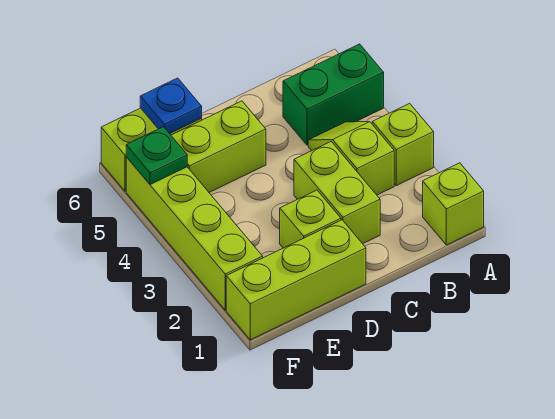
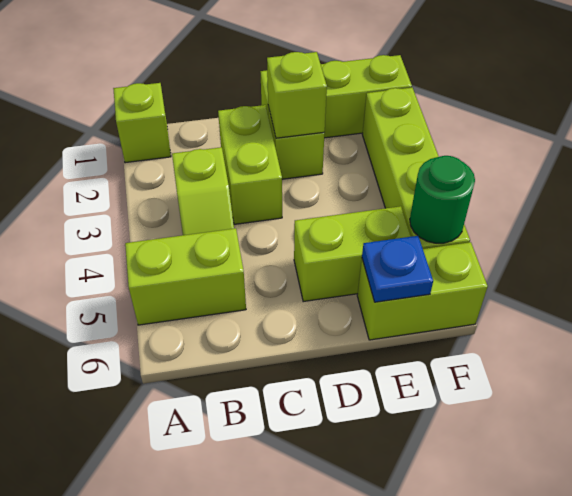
lime 1x1 brick [372,103,434,185] -> lime 1x1 brick moved to [267,52,327,138]
green 1x2 brick [283,44,384,145] -> lime 1x2 brick [125,228,246,325]
green 1x1 plate [126,127,187,185] -> green 1x1 round brick [410,156,475,243]

